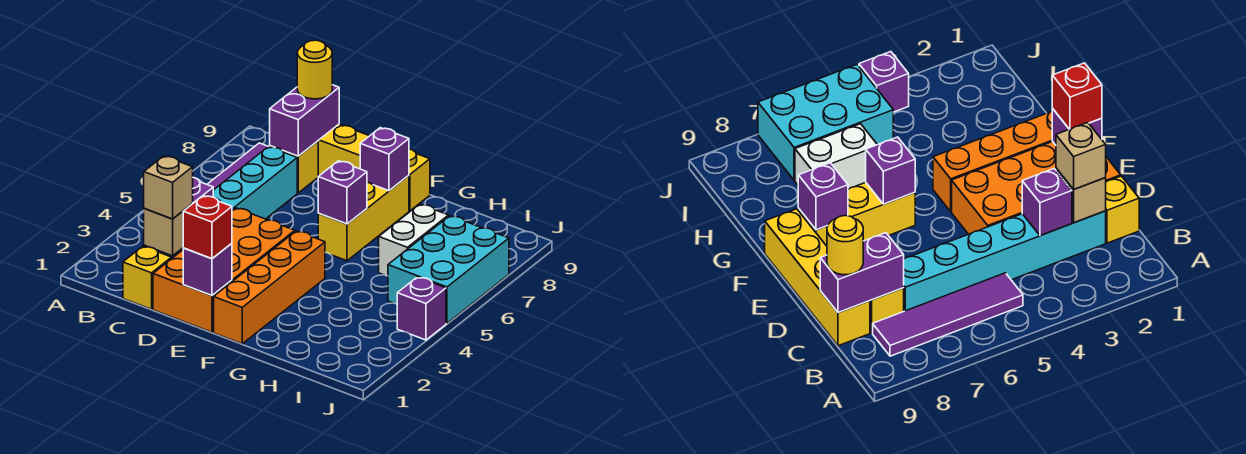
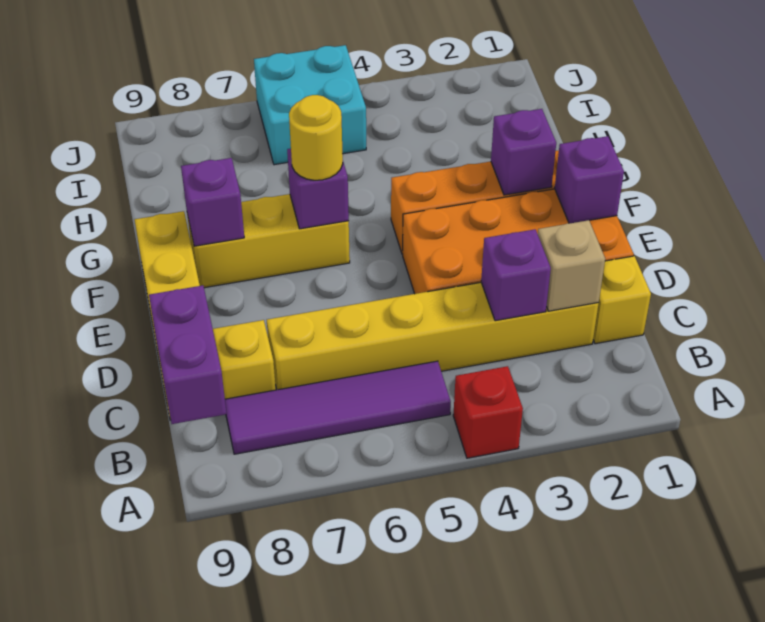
cyan 1x6 brick [144,147,297,258] -> yellow 1x6 brick [267,283,599,390]
tan 1x1 brick [144,156,193,219] -> none
purple 1x2 brick [270,85,339,156] -> purple 1x2 brick turned to [149,286,227,424]
yellow 1x1 round brick [297,40,332,99] -> yellow 1x1 round brick moved to [289,95,343,180]
red 1x1 brick [183,196,232,259] -> red 1x1 brick moved to [453,366,523,458]
white 1x2 brick [379,204,448,276] -> none
cyan 2x3 brick [388,216,509,323] -> cyan 2x2 brick [254,45,366,165]
purple 1x1 brick [397,277,446,340] -> purple 1x1 brick moved to [491,109,556,195]

